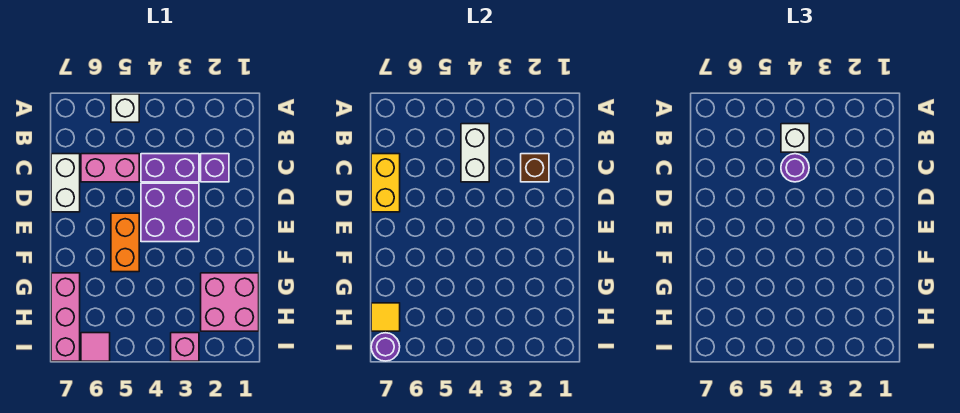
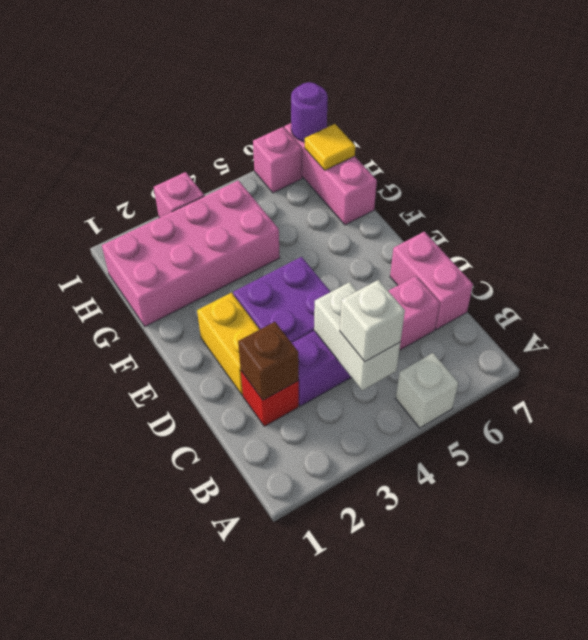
purple 1x1 brick [201,154,229,182] -> red 1x1 brick [241,371,299,426]
purple 1x1 round brick [781,154,809,182] -> none
white 1x2 brick [51,154,80,212] -> pink 1x2 brick [390,232,473,329]
yellow 1x2 brick [371,154,400,212] -> yellow 1x2 brick moved to [197,293,260,395]
orange 1x2 brick [111,213,139,272] -> none
pink 2x2 brick [201,273,259,331] -> pink 2x4 brick [102,180,280,327]
pink 1x1 tile [81,333,110,361] -> pink 1x1 brick [253,127,302,193]

